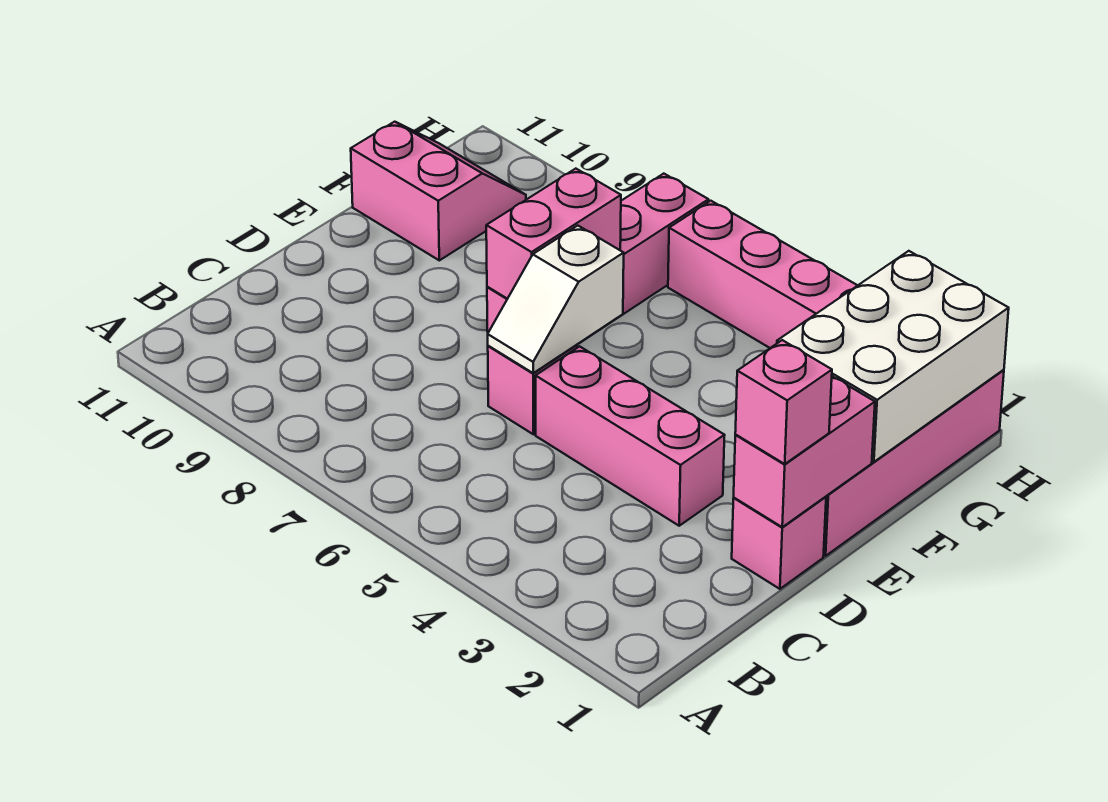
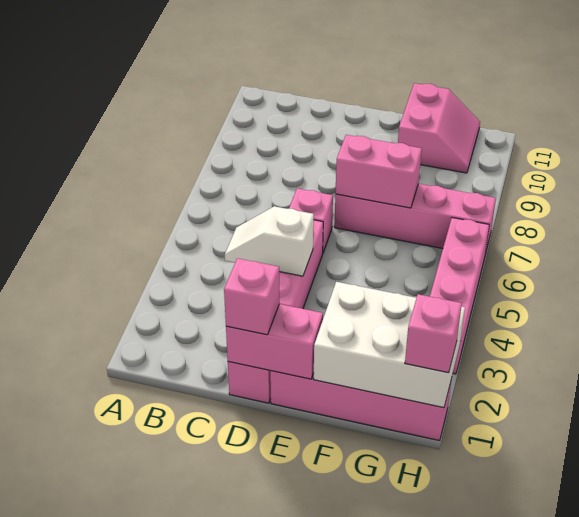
white 1x2 slope [488,226,624,373] -> white 1x2 slope moved to [225,206,314,276]
none -> pink 1x1 brick [405,294,462,373]

